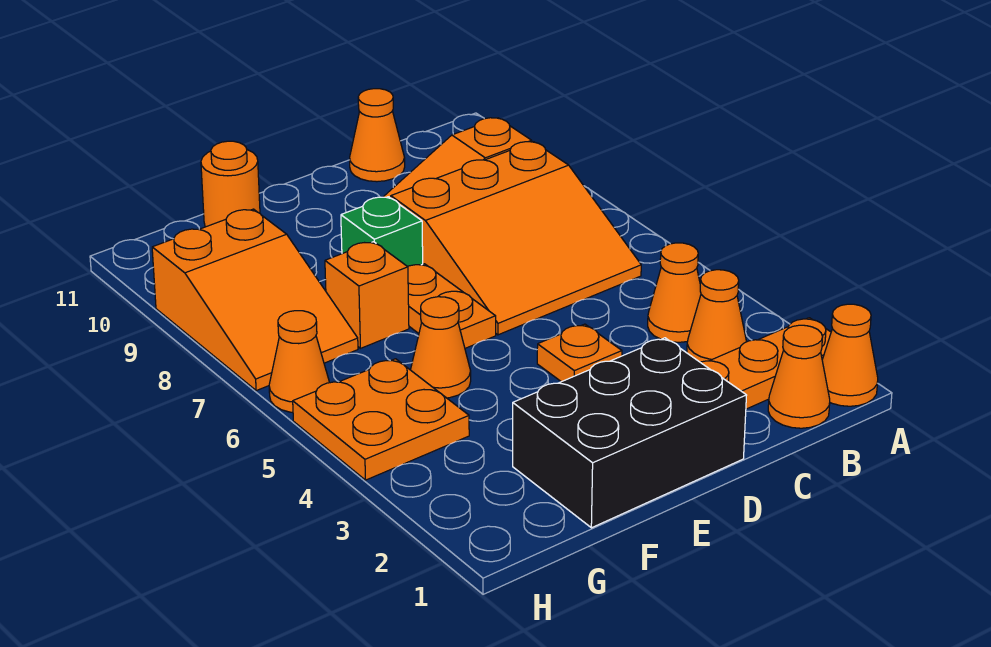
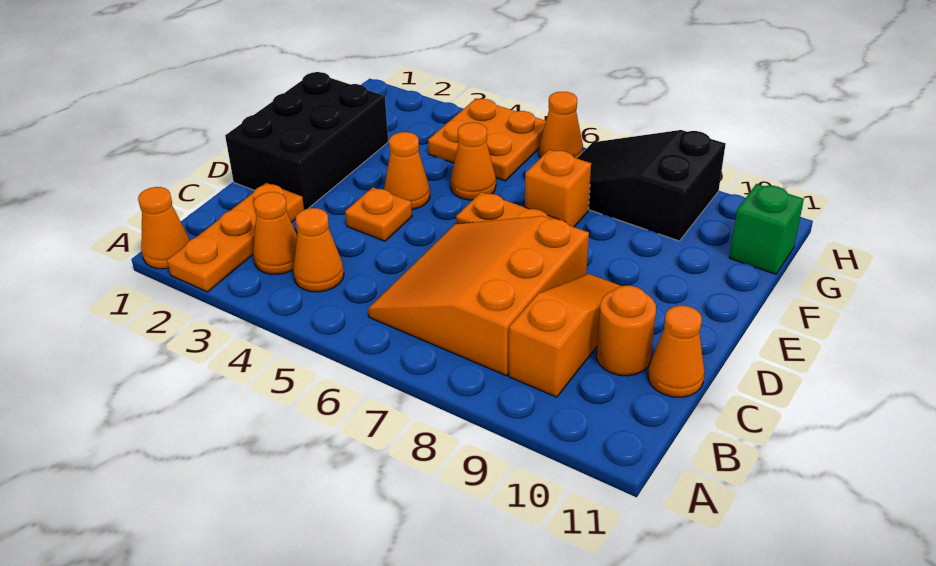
orange 1x1 cone [768,325,830,428] -> orange 1x1 cone moved to [384,132,430,210]
green 1x1 brick [341,197,423,267] -> green 1x1 brick moved to [729,184,804,274]
orange 1x1 round brick [201,141,260,227] -> orange 1x1 round brick moved to [597,286,656,376]
orange 2x3 slope [152,209,358,391] -> black 2x3 slope [577,130,726,241]

